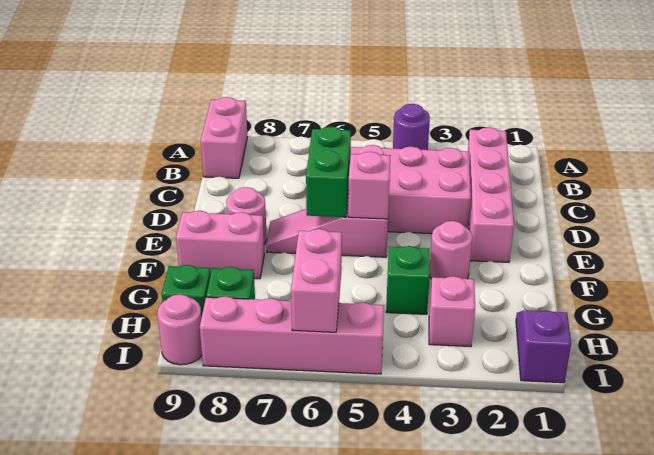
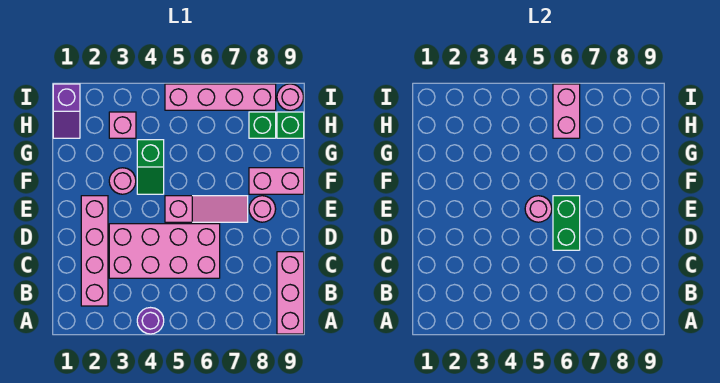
pink 1x2 brick [201,97,248,178] -> pink 1x3 brick [277,252,304,334]
pink 1x1 brick [348,152,390,219] -> pink 1x1 round brick [525,196,552,222]

